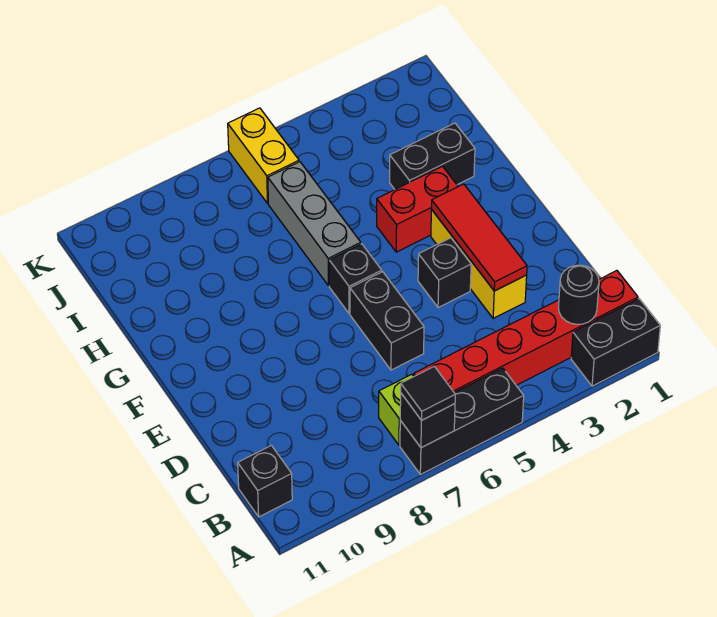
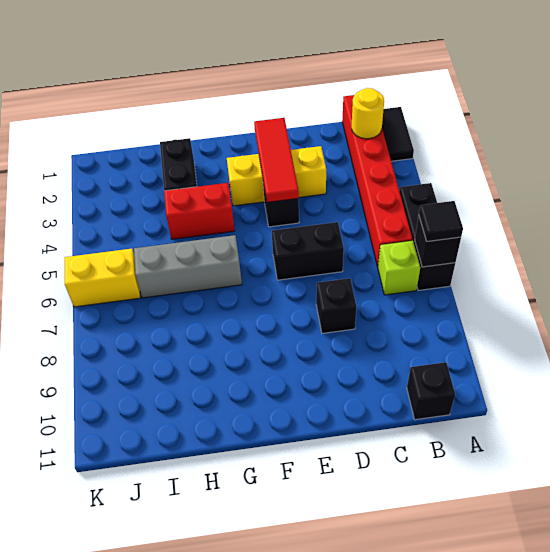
black 1x2 brick [571,299,660,386] -> black 1x2 tile [382,107,414,161]
black 1x1 round brick [559,265,599,324] -> yellow 1x1 round brick [352,88,384,139]
red 1x3 tile [431,184,527,291] -> red 1x3 tile turned to [254,118,299,202]
black 1x1 brick [329,244,382,314] -> black 1x1 brick moved to [316,278,357,333]
red 1x2 brick [377,166,458,252] -> red 1x2 brick turned to [164,183,235,239]

